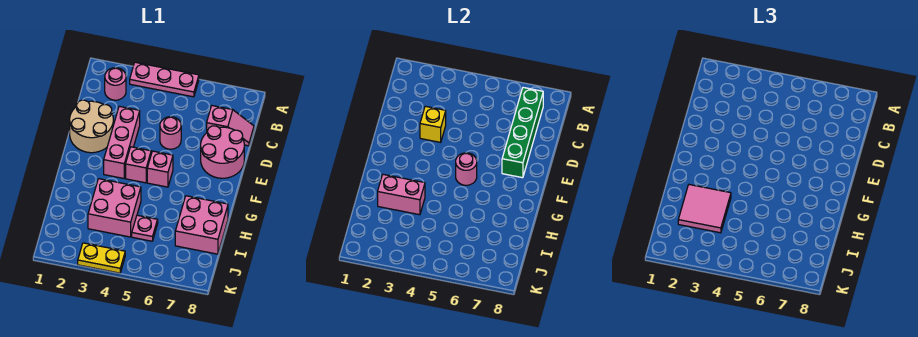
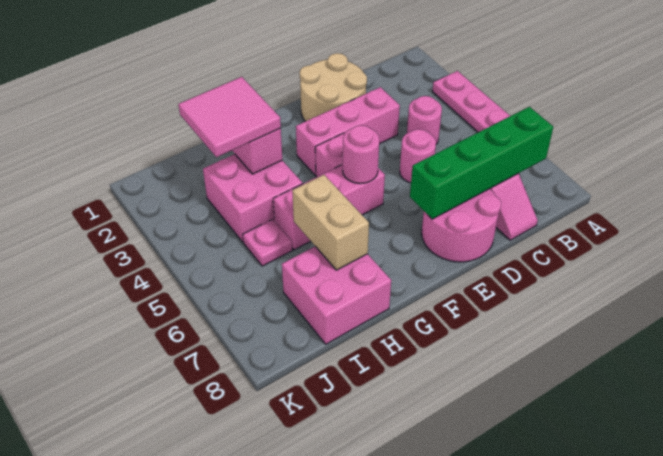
pink 1x1 round brick [105,68,126,100] -> pink 1x1 round brick moved to [407,96,442,144]
yellow 1x1 brick [420,106,446,142] -> none
pink 1x1 brick [147,151,173,187] -> pink 1x3 brick [273,165,385,250]
none -> tan 1x2 brick [292,175,369,270]
yellow 1x2 plate [78,243,125,273] -> none

